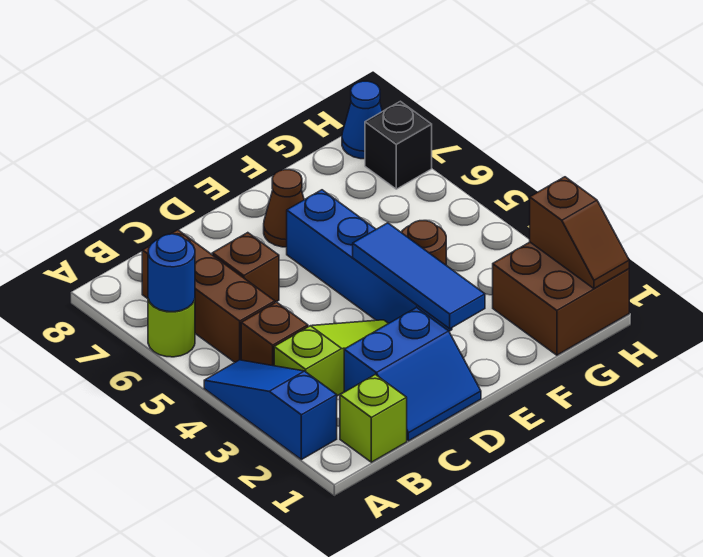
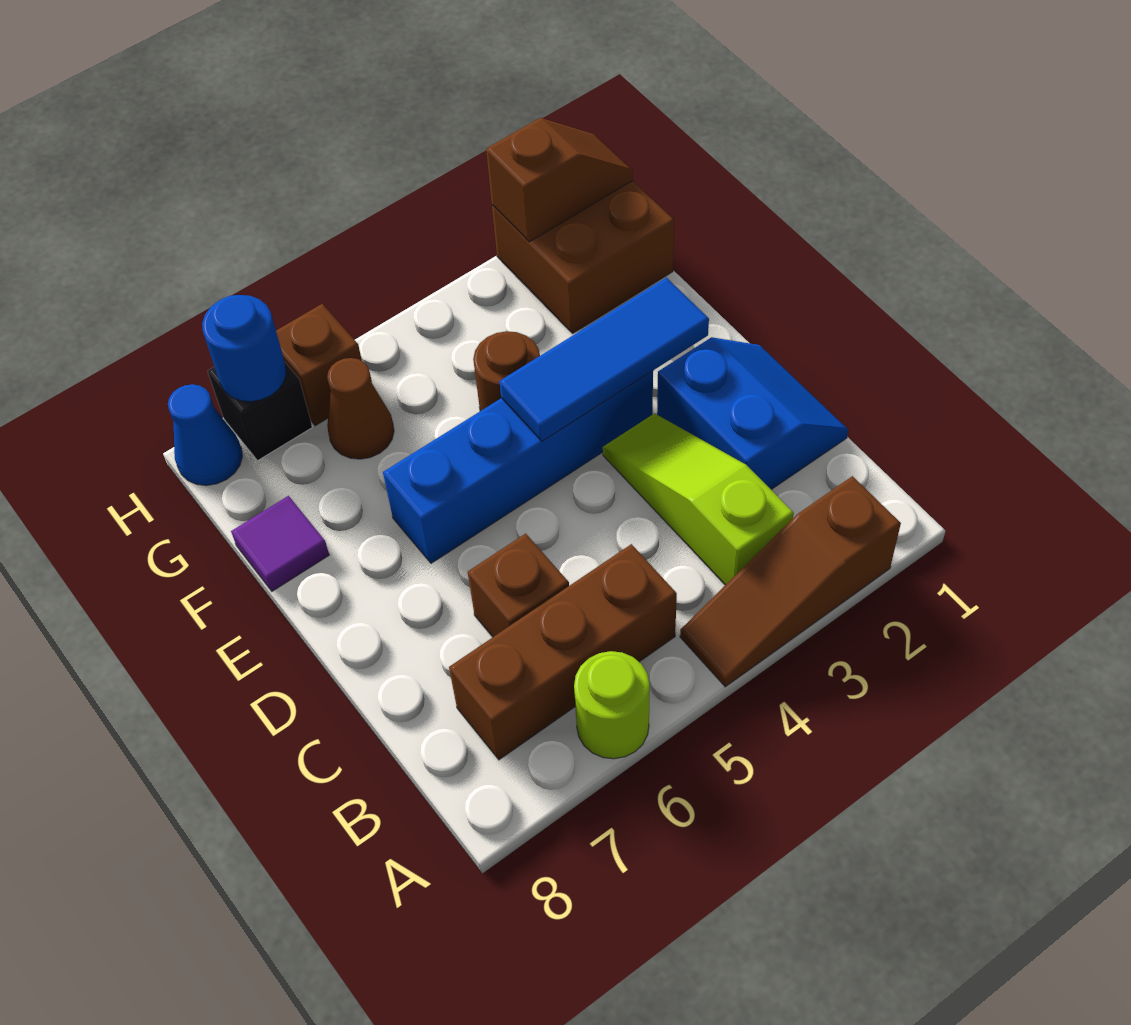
blue 1x3 slope [204,360,337,460] -> brown 1x3 slope [680,476,901,687]
blue 1x1 round brick [148,234,195,312] -> blue 1x1 round brick moved to [202,295,286,402]
lime 1x1 brick [340,374,407,462] -> none
brown 1x1 brick [241,302,308,366] -> brown 1x1 brick moved to [276,304,362,426]
brown 1x1 cone [264,170,304,247] -> brown 1x1 cone moved to [327,358,394,459]
none -> purple 1x1 tile [231,496,329,591]

